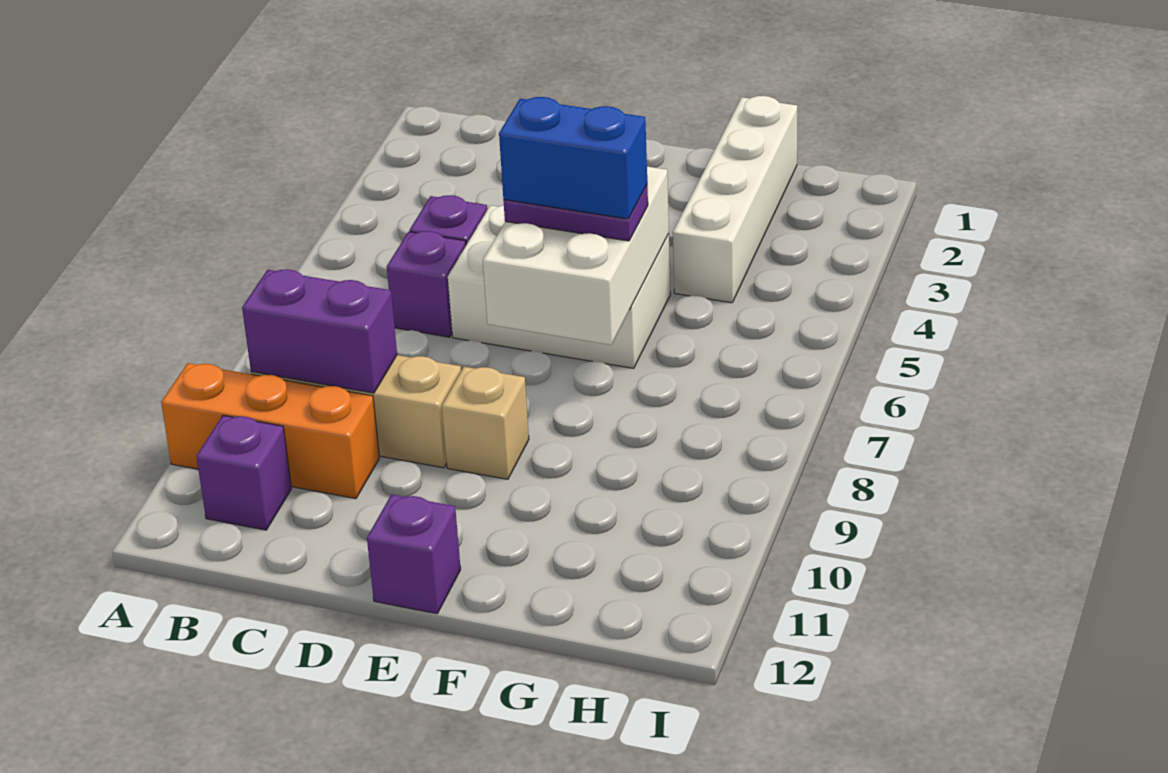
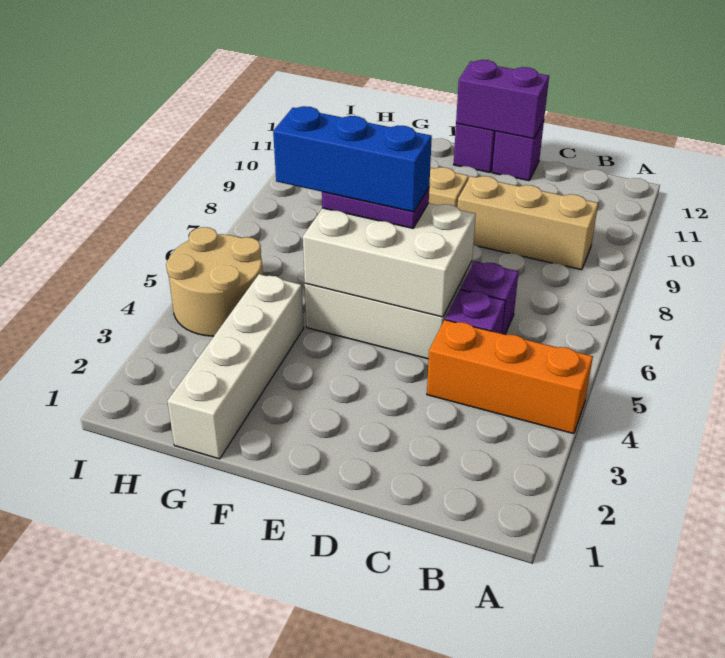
orange 1x3 brick [161,363,379,499] -> orange 1x3 brick moved to [427,320,593,434]
purple 1x2 brick [242,269,397,393] -> purple 1x2 brick moved to [456,60,549,139]
purple 1x1 brick [196,415,291,530] -> purple 1x1 brick moved to [492,121,544,181]
white 2x3 brick [483,167,669,345] -> white 2x3 brick turned to [303,203,476,317]
blue 1x2 brick [499,97,647,219] -> blue 1x3 brick [273,106,432,212]
none -> tan 2x2 round brick [166,227,263,336]

